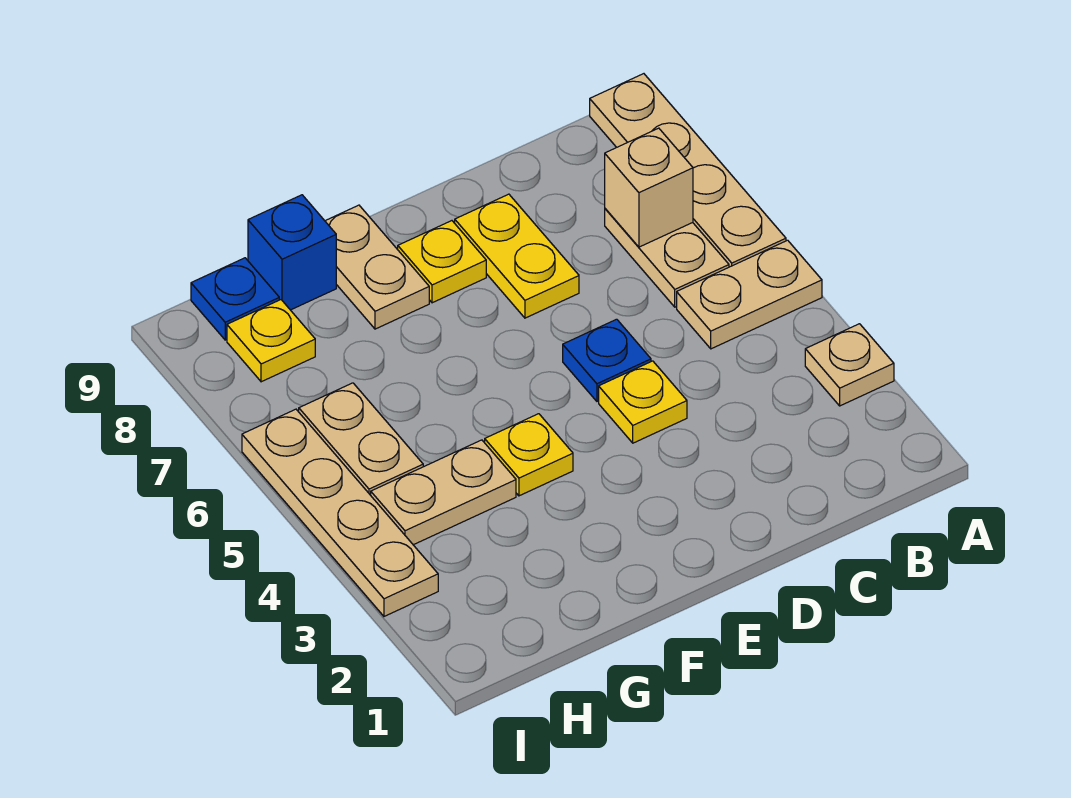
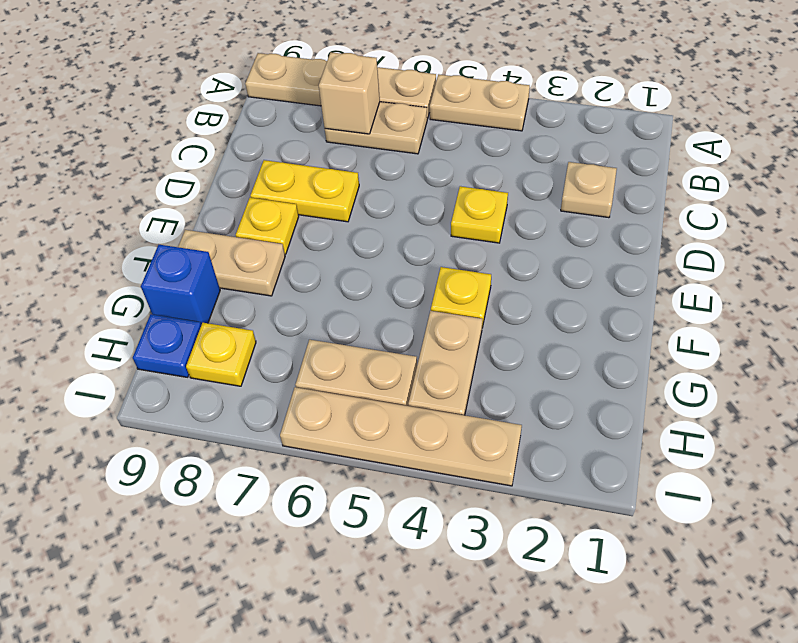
tan 1x1 plate [805,324,894,406] -> tan 1x1 plate moved to [561,162,617,218]
tan 1x2 plate [677,240,822,349] -> tan 1x2 plate turned to [430,74,530,131]
blue 1x1 plate [563,319,651,401] -> none

